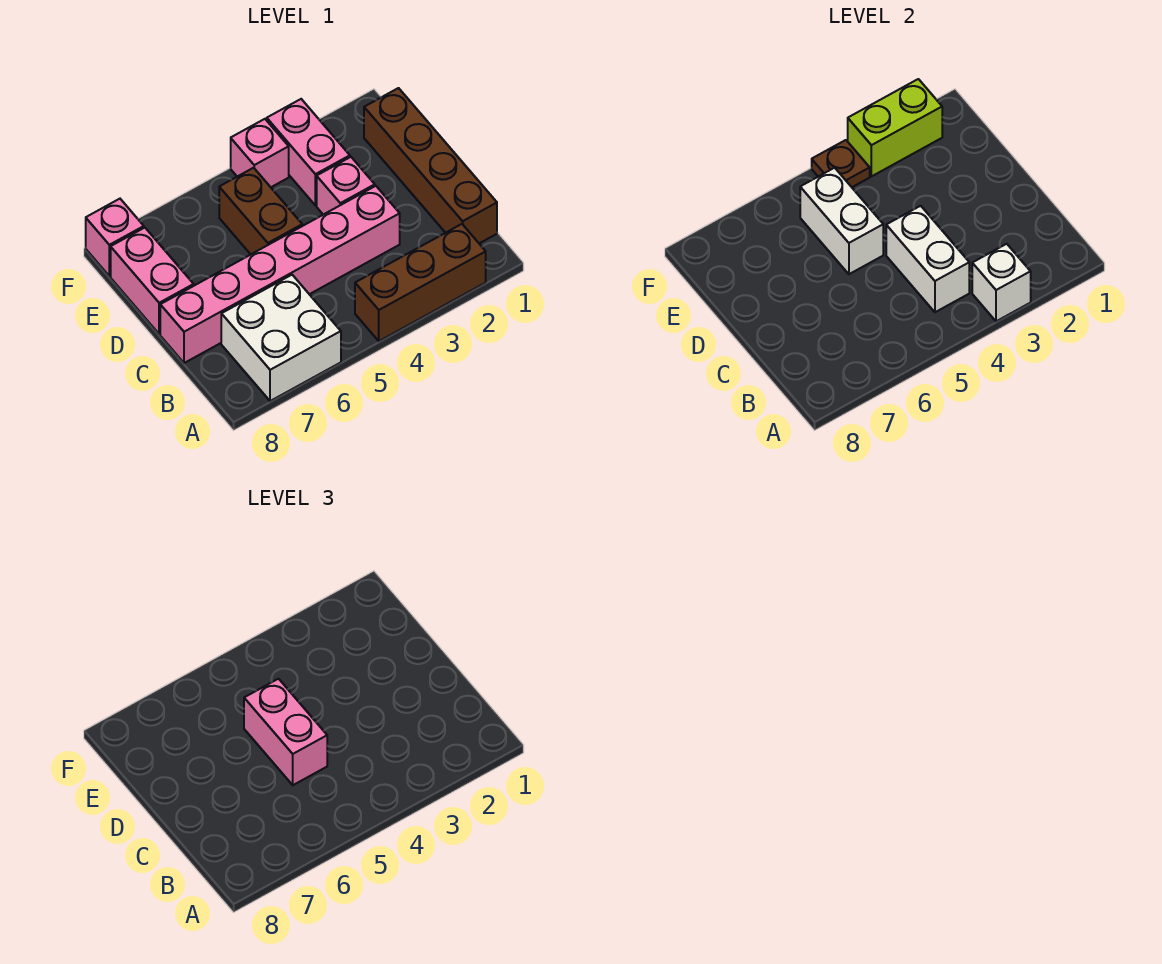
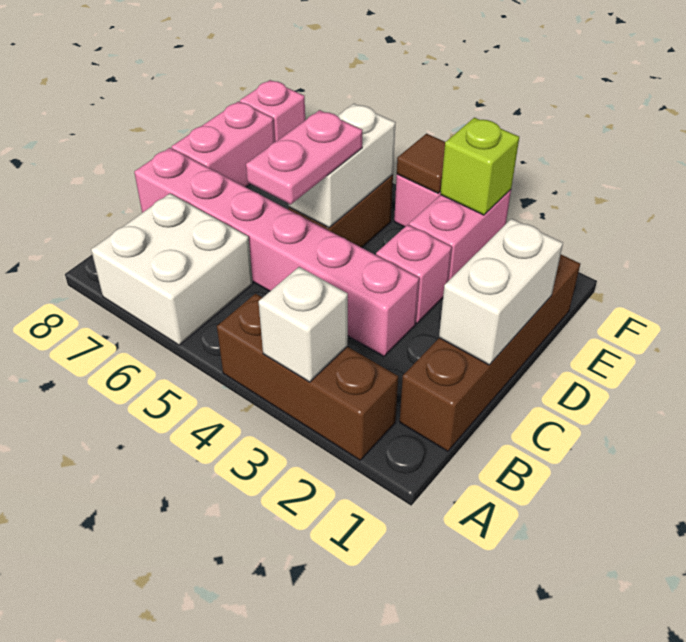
white 1x2 brick [886,206,969,312] -> white 1x2 brick moved to [439,219,563,365]
pink 1x2 brick [244,679,327,785] -> pink 1x2 plate [246,110,362,204]
lime 1x2 brick [848,79,942,176] -> lime 1x1 brick [440,118,519,215]
brown 1x1 plate [812,140,870,187] -> brown 1x1 tile [397,134,445,193]

